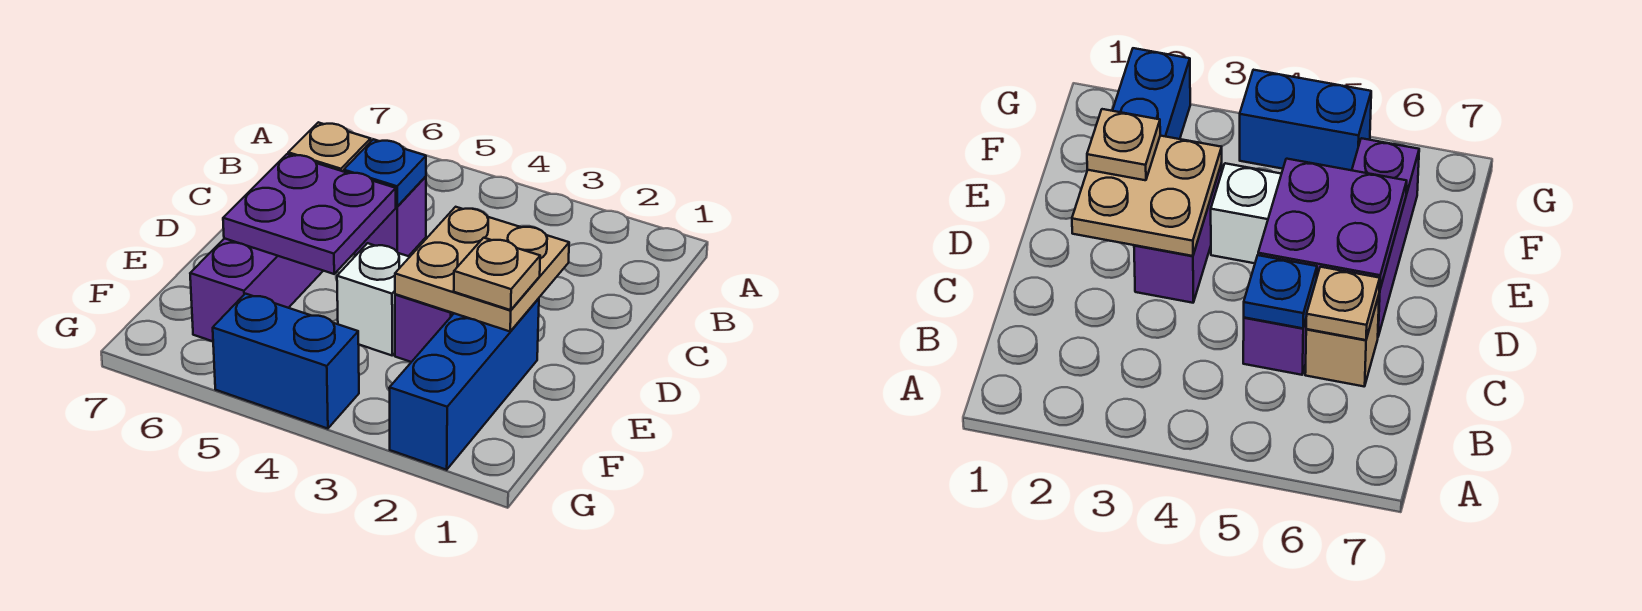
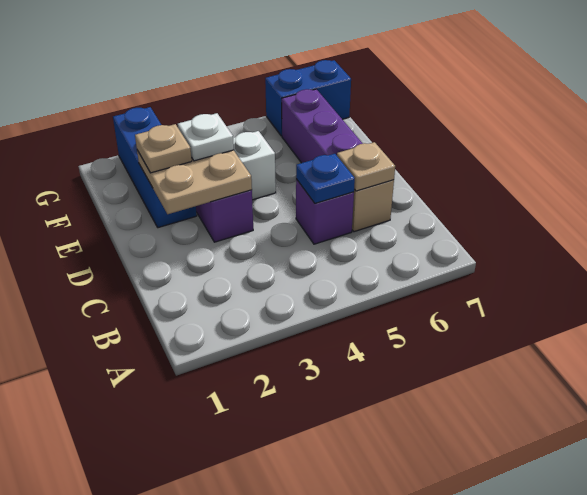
purple 2x2 plate [223,154,396,274] -> none
none -> white 1x1 plate [178,113,234,161]
blue 1x2 brick [213,294,359,429] -> blue 1x2 brick moved to [265,60,351,136]

